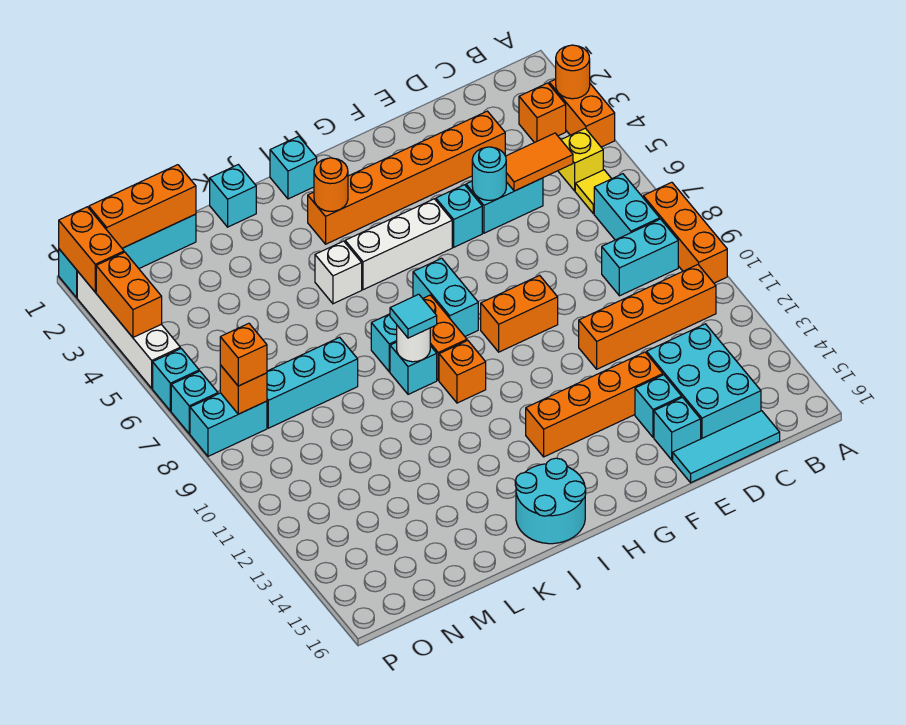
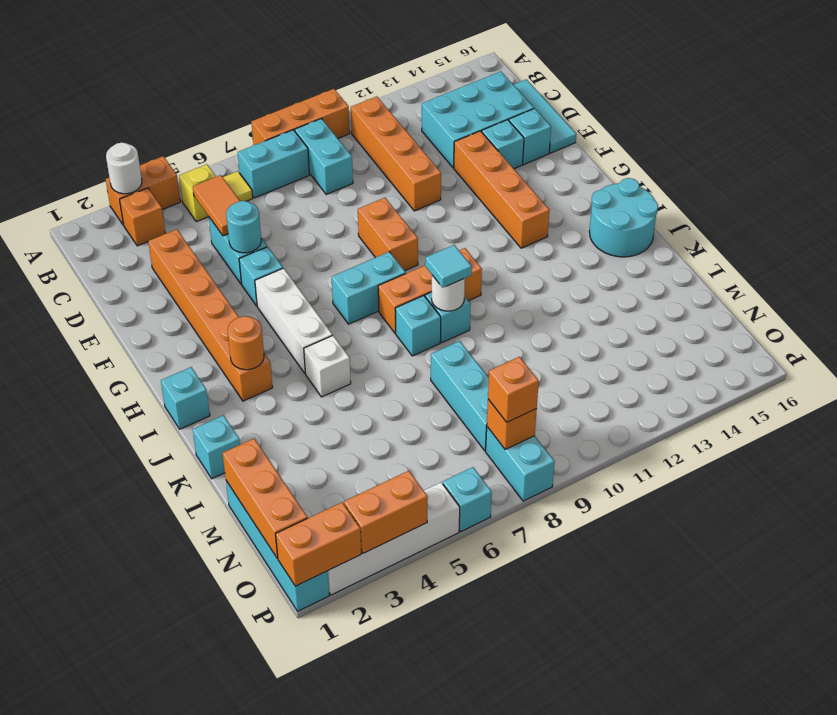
orange 1x1 round brick [556,45,590,99] -> white 1x1 round brick [106,143,142,194]
cyan 1x1 brick [171,371,218,434] -> none

